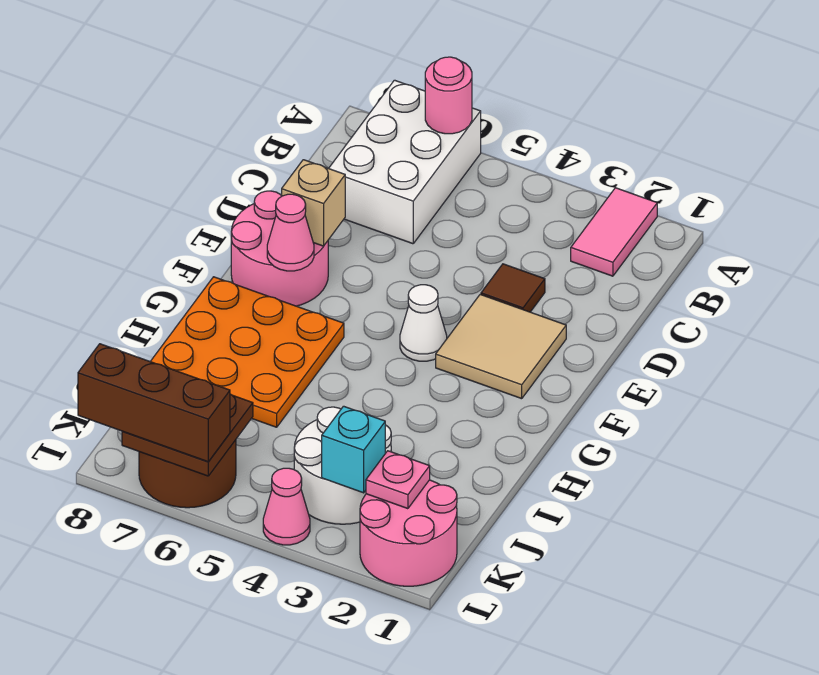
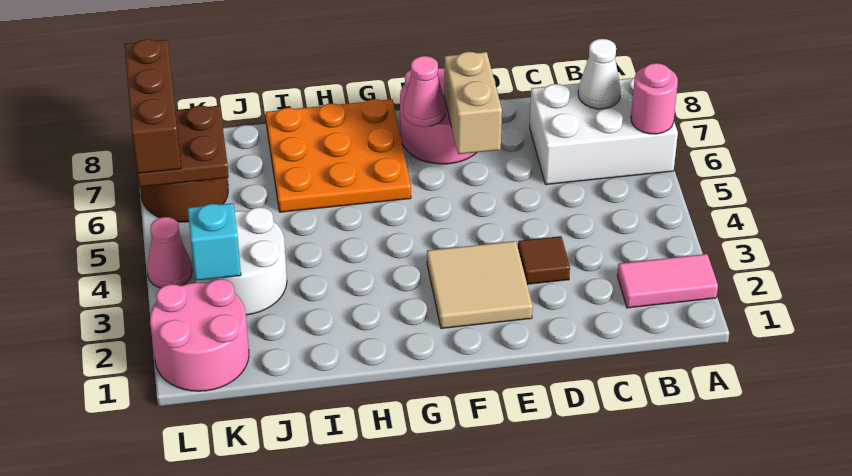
tan 1x1 brick [282,160,345,246] -> tan 1x2 brick [444,52,502,154]
white 1x1 cone [400,285,447,361] -> white 1x1 cone moved to [578,39,621,109]
pink 1x1 plate [366,451,430,509] -> none

